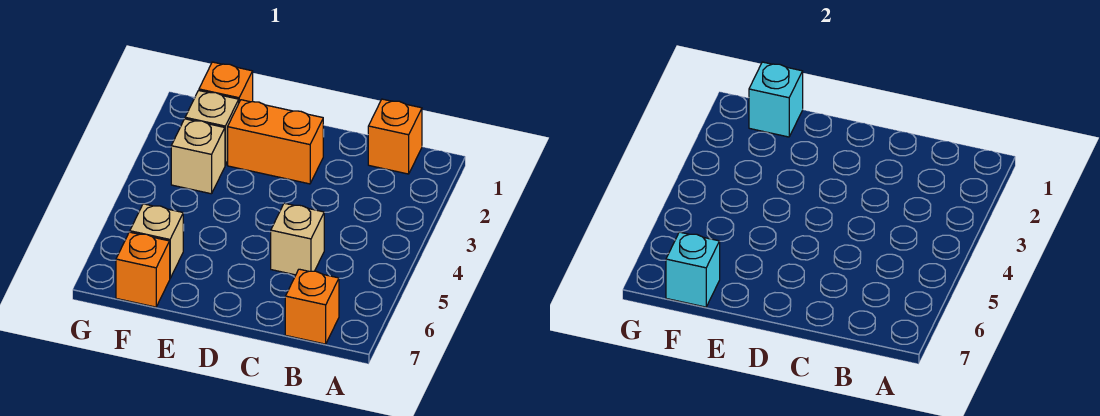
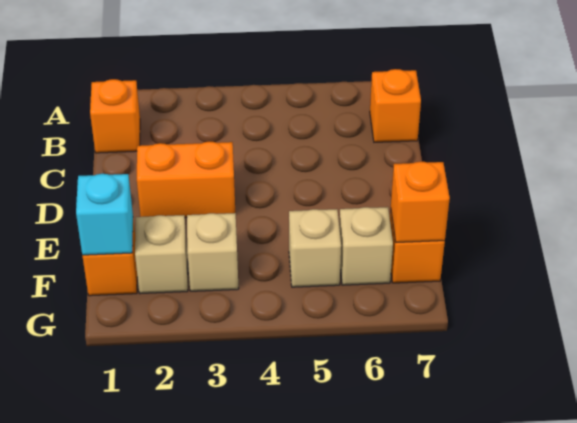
tan 1x1 brick [271,203,324,275] -> tan 1x1 brick moved to [289,209,341,287]
orange 1x2 brick [228,100,323,184] -> orange 1x2 brick turned to [137,141,235,217]
cyan 1x1 brick [666,232,720,307] -> orange 1x1 brick [391,162,450,242]

